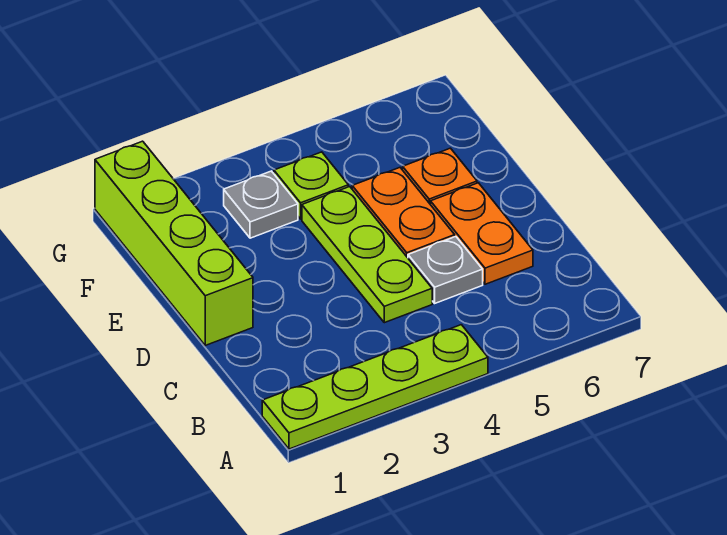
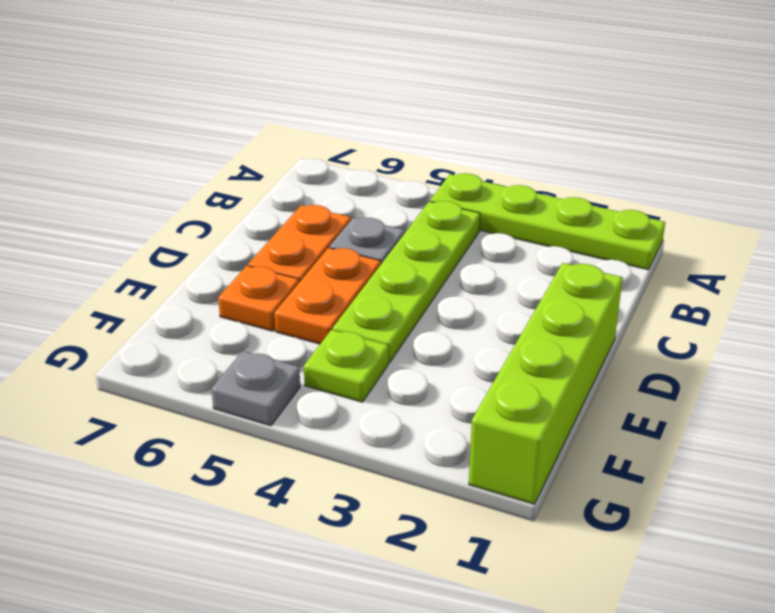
lime 1x3 plate [302,187,432,323] -> lime 1x4 plate [333,201,480,363]
grey 1x1 plate [224,171,298,238] -> grey 1x1 plate moved to [211,351,300,426]

